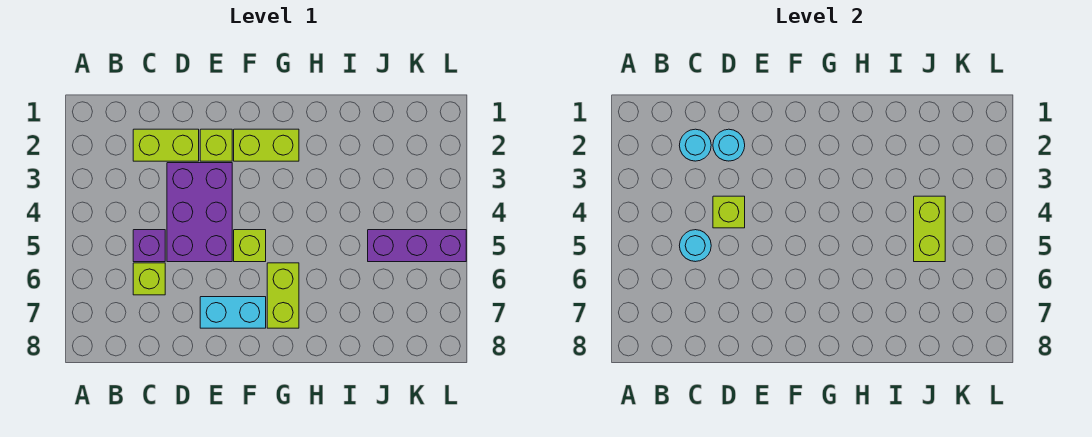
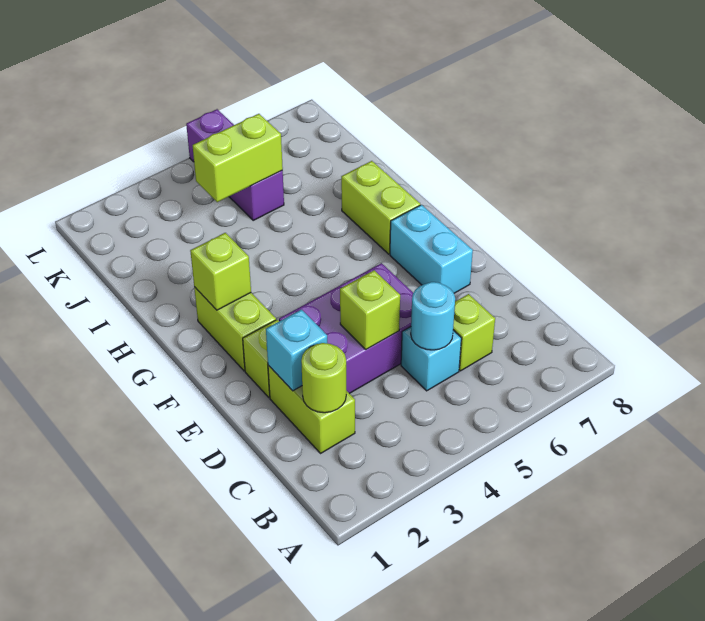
cyan 1x1 round brick [679,129,711,161] -> lime 1x1 round brick [301,343,346,413]
purple 1x1 brick [133,230,165,262] -> cyan 1x1 brick [401,327,461,391]
cyan 1x1 round brick [713,129,745,161] -> cyan 1x1 brick [266,310,327,391]
lime 1x1 brick [234,230,266,262] -> lime 1x1 brick moved to [190,233,251,310]
lime 1x2 brick [267,263,299,328] -> lime 1x2 brick turned to [341,161,420,254]

